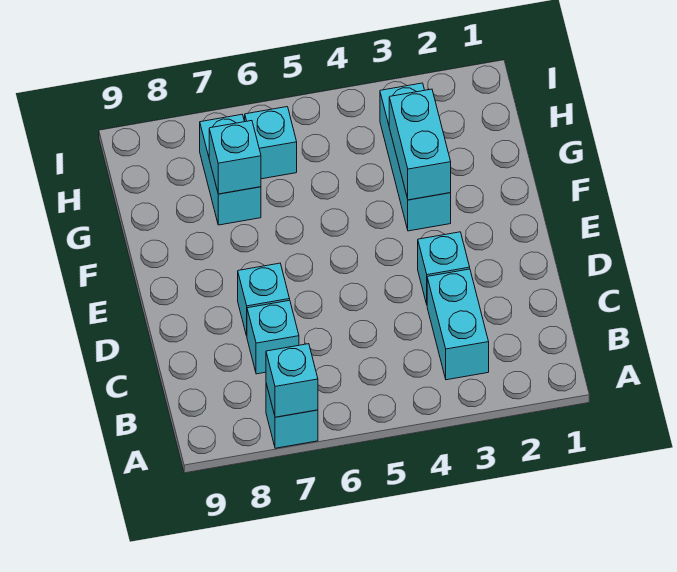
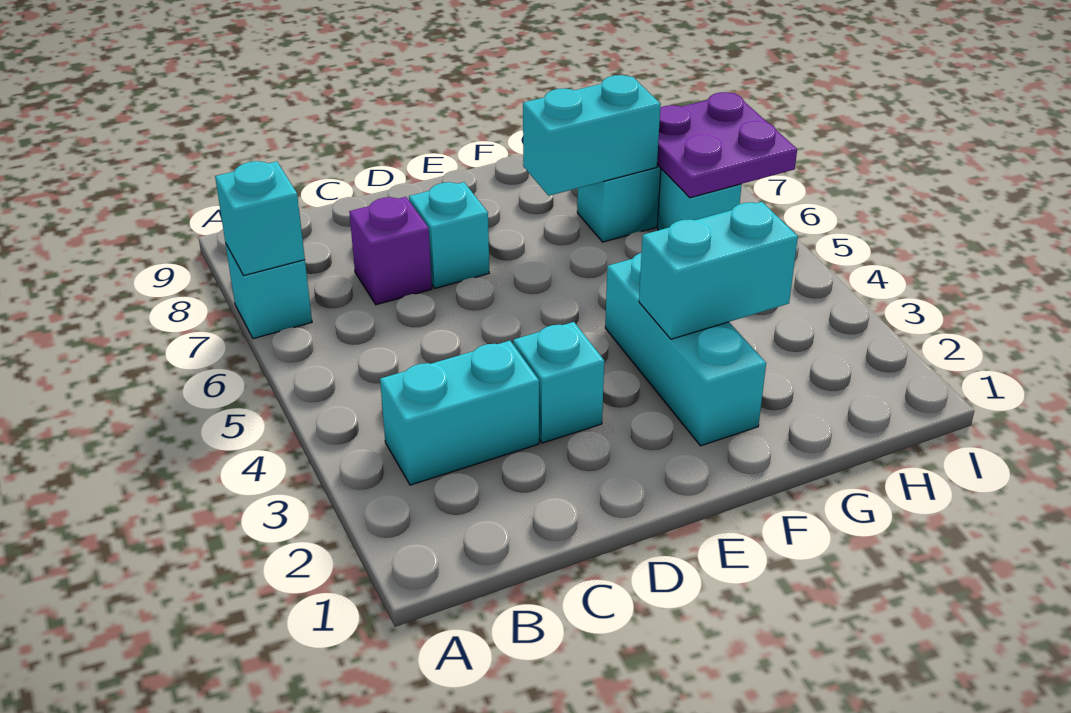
cyan 1x1 brick [247,300,299,374] -> purple 1x1 brick [349,197,432,305]
cyan 1x3 brick [380,83,451,231] -> cyan 1x3 brick turned to [605,253,766,446]
cyan 1x1 brick [209,121,261,194] -> cyan 1x2 brick [523,75,661,196]
none -> purple 2x2 plate [657,92,797,198]

